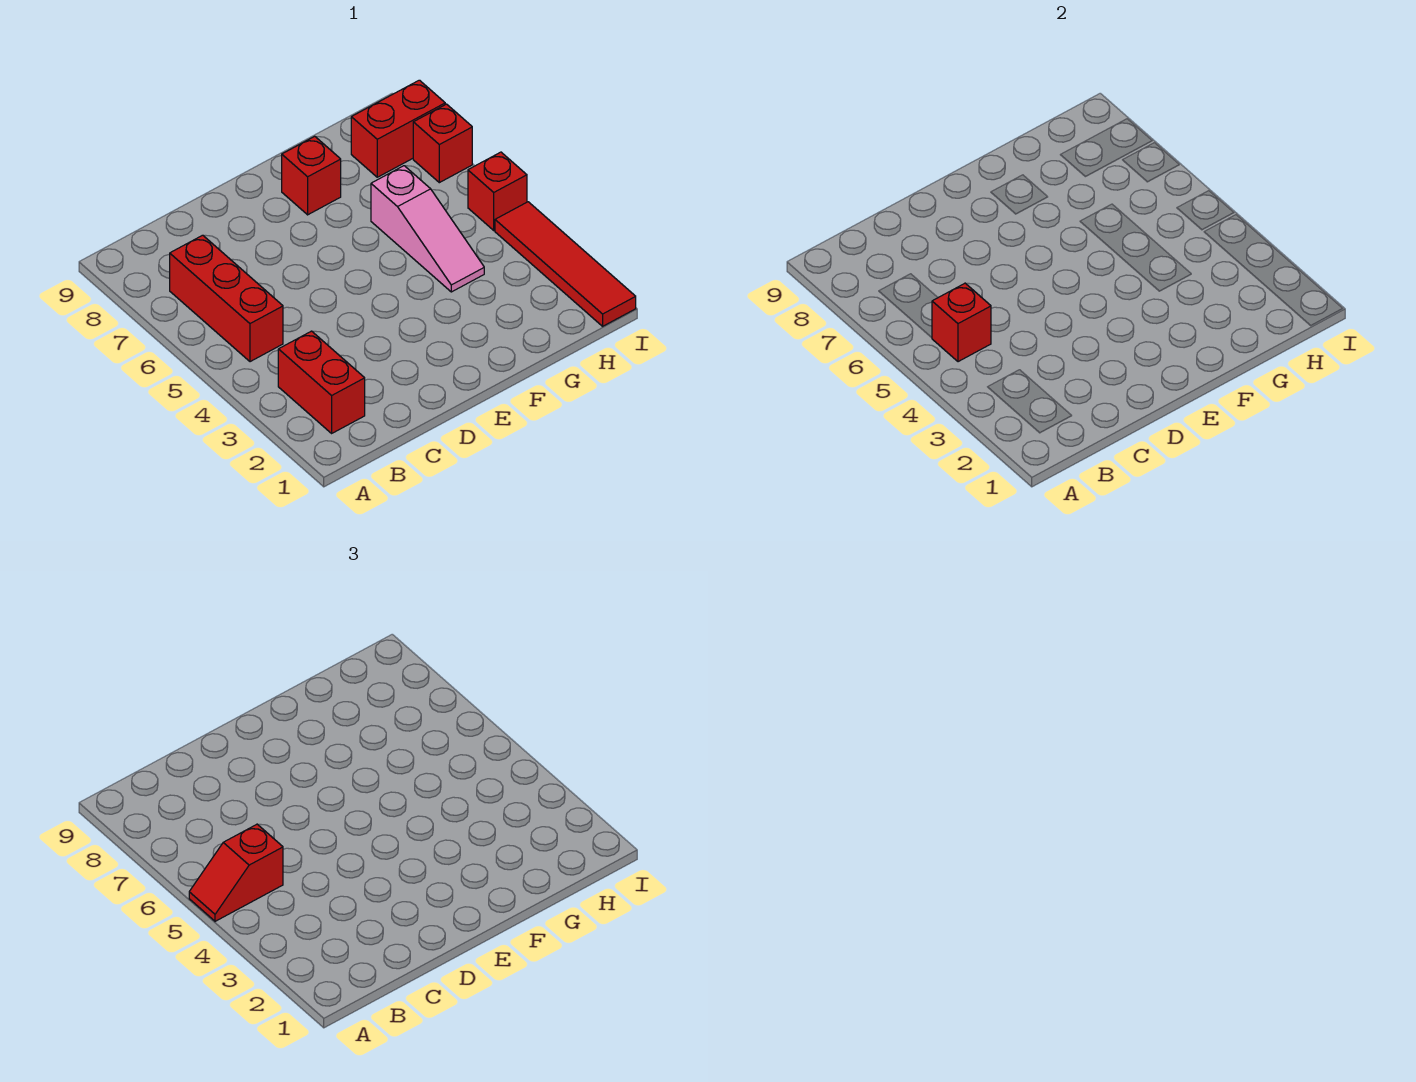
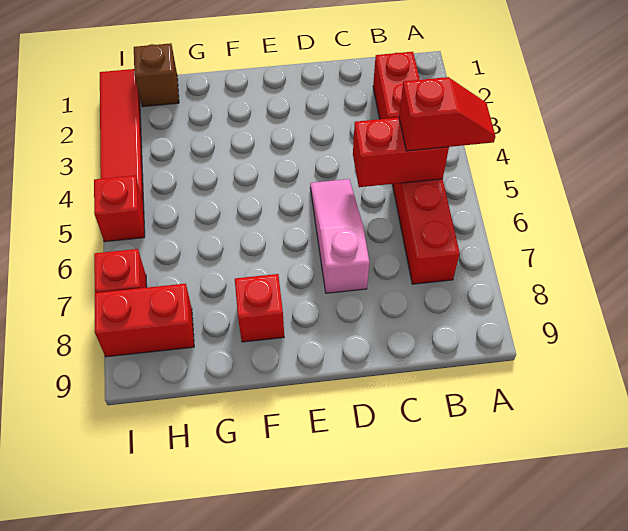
red 1x1 brick [932,283,991,362] -> red 1x2 brick [353,118,449,187]
pink 1x3 slope [371,166,484,292] -> pink 1x3 slope moved to [310,179,369,293]
none -> brown 1x1 brick [134,43,179,107]

